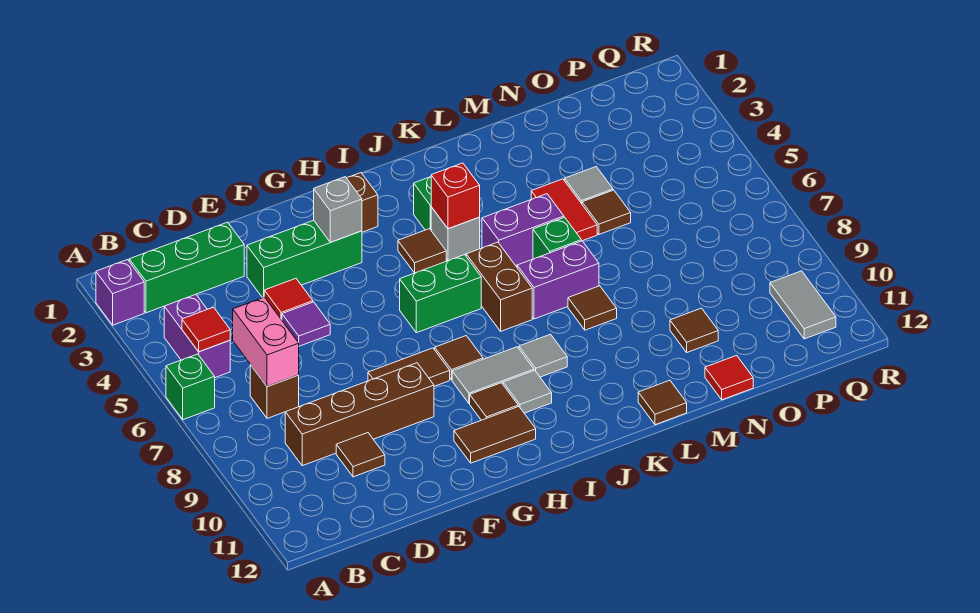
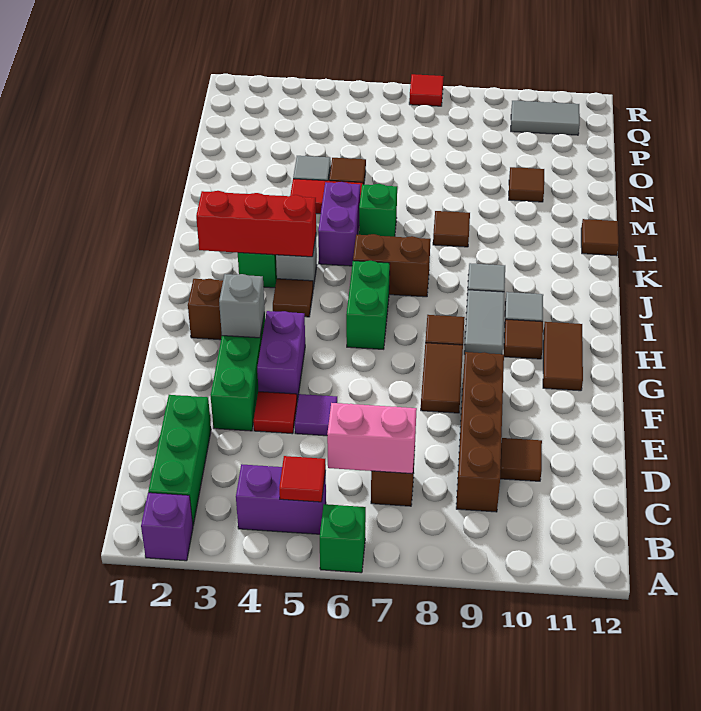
red 1x1 brick [431,163,480,229] -> red 1x3 brick [196,191,316,257]
purple 1x2 brick [517,241,599,319] -> purple 1x2 brick moved to [257,311,305,402]
red 1x1 tile [705,355,753,400] -> red 1x1 tile moved to [409,74,444,106]

